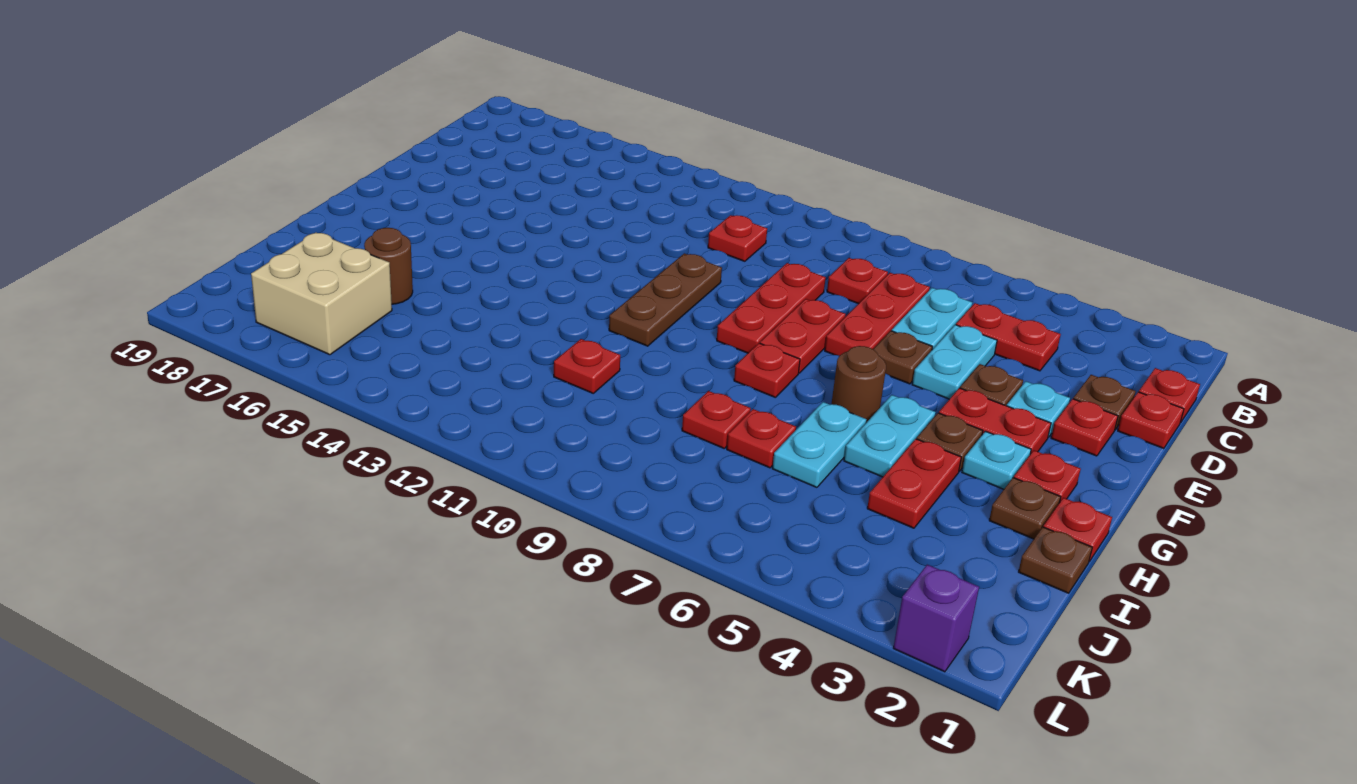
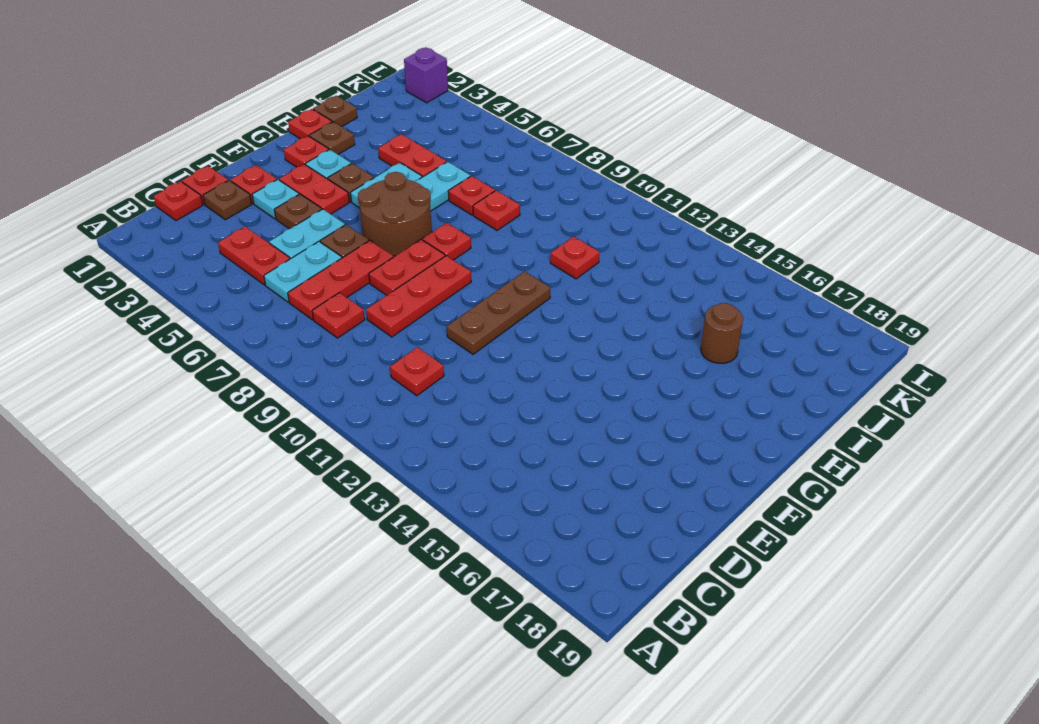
brown 1x1 round brick [832,346,886,423] -> brown 2x2 round brick [358,172,432,256]
red 1x2 plate [867,439,961,528] -> red 1x2 plate turned to [378,134,447,177]
tan 2x2 brick [251,233,392,355] -> none

